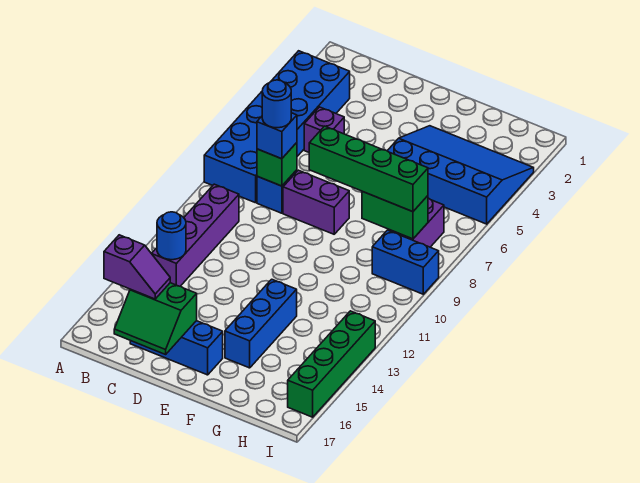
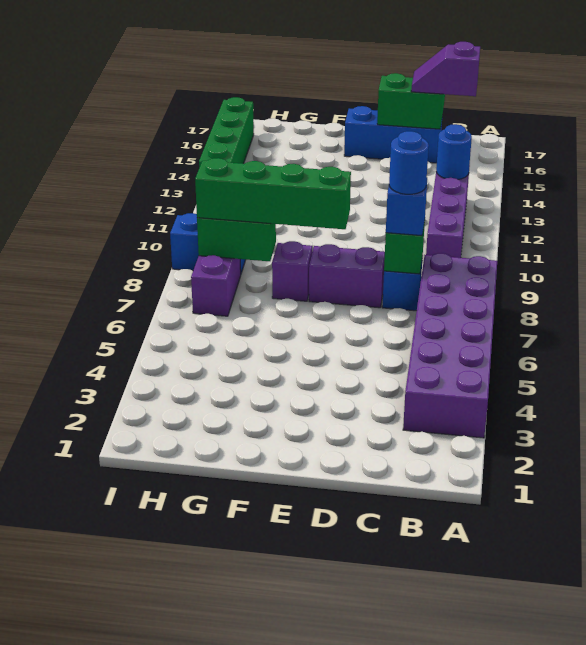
blue 2x6 brick [204,51,350,203] -> purple 2x6 brick [403,253,497,438]
purple 1x1 brick [304,107,344,152] -> purple 1x1 brick moved to [272,241,312,301]
blue 3x4 slope [387,126,534,224] -> none
blue 1x3 brick [225,279,297,368] -> none

